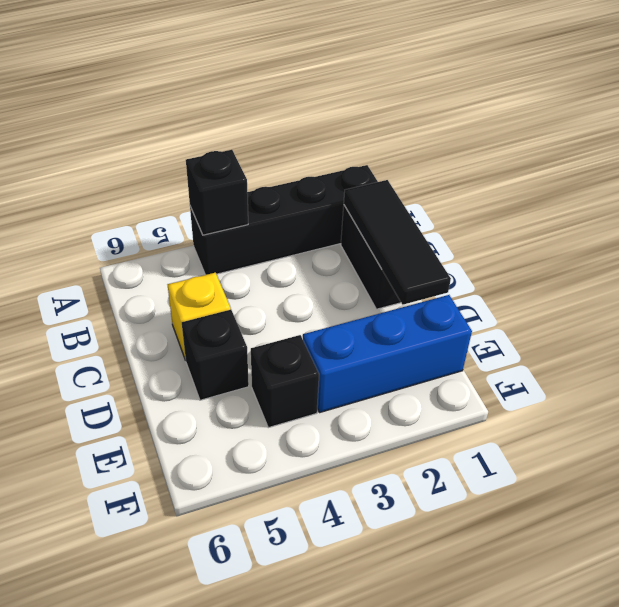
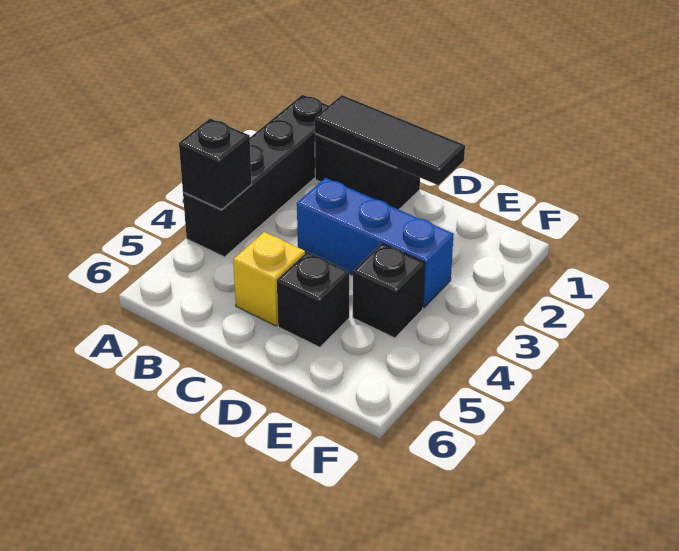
blue 1x3 brick [303,295,472,412] -> blue 1x3 brick turned to [297,178,454,308]

